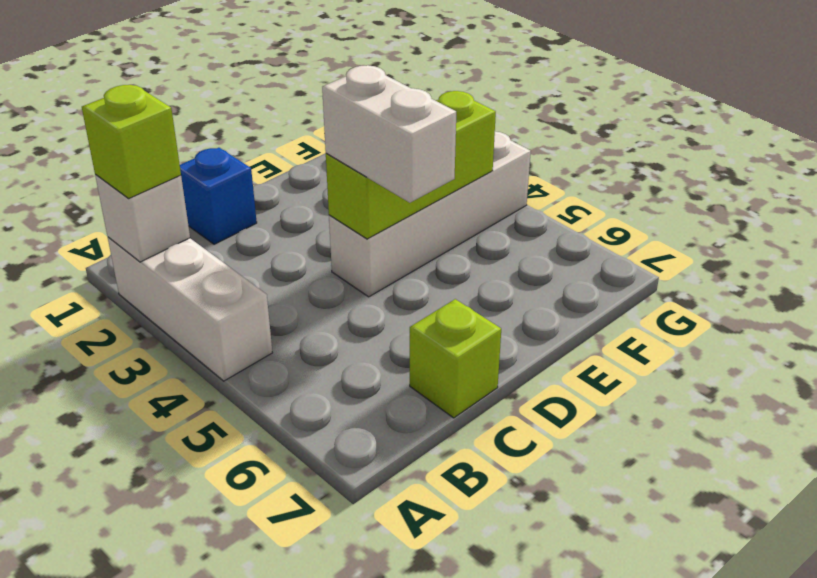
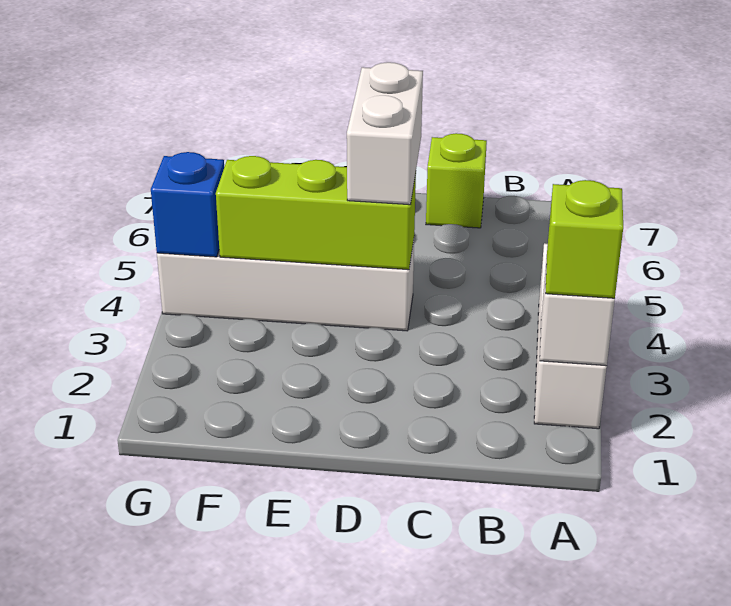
blue 1x1 brick [180,148,257,244] -> blue 1x1 brick moved to [151,152,224,257]

